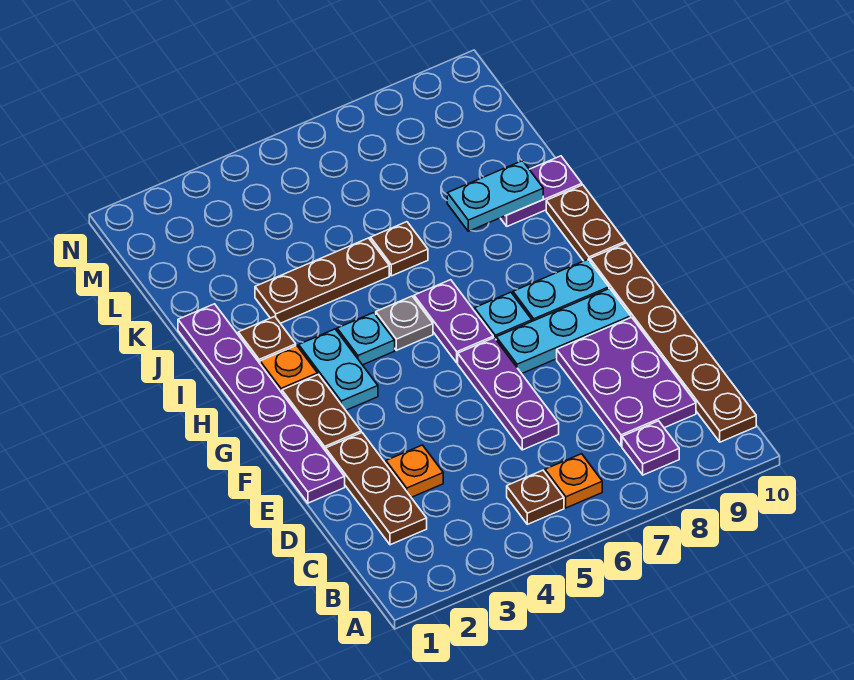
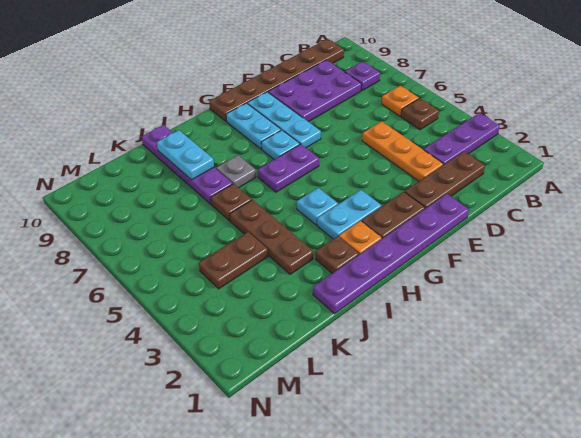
orange 1x1 plate [386,445,443,497] -> orange 1x3 plate [362,121,443,181]
purple 1x3 plate [458,338,559,450] -> purple 1x3 plate moved to [424,113,500,165]
grey 1x1 plate [376,296,433,350] -> grey 1x1 plate moved to [216,155,256,188]
brown 1x2 plate [546,185,626,261] -> brown 1x2 plate moved to [199,232,268,289]
purple 1x2 plate [501,156,582,226] -> purple 1x4 plate [142,125,233,204]

